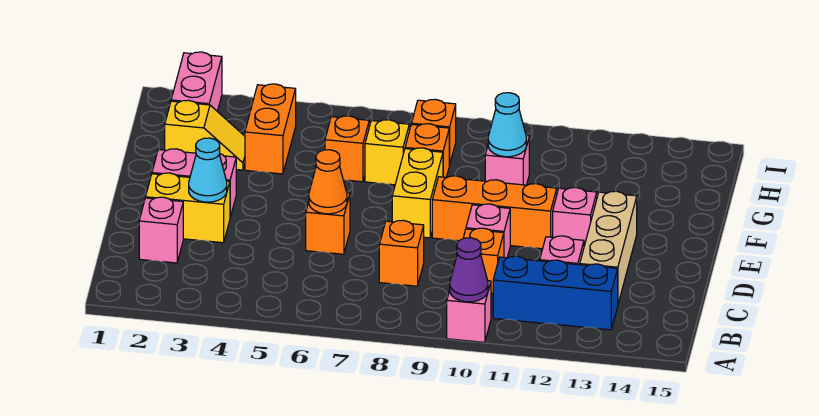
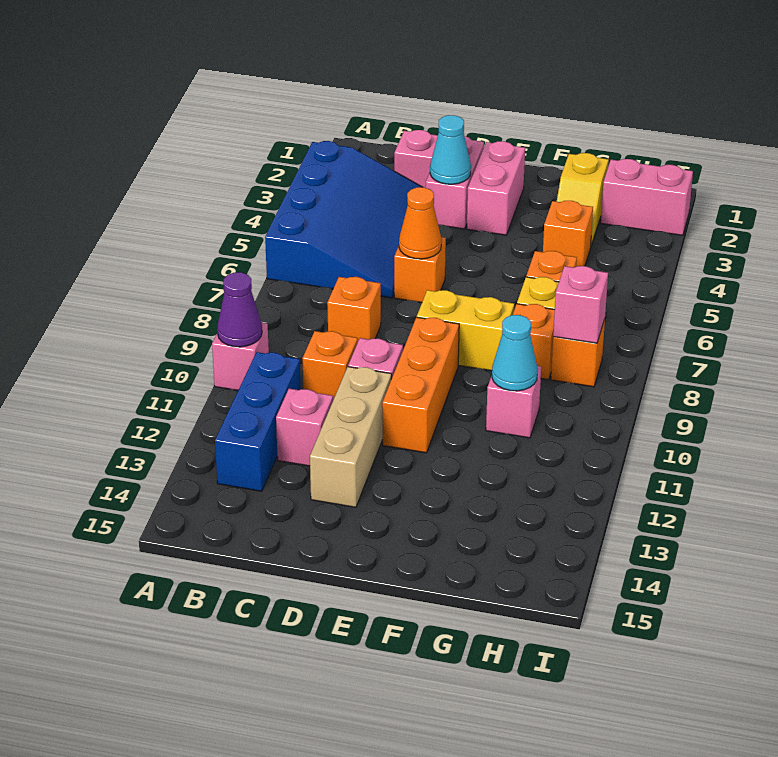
none -> blue 3x4 slope [265,141,422,298]
tan 1x3 brick [580,191,637,303] -> tan 1x3 brick turned to [310,367,391,507]
yellow 1x2 brick [146,173,230,243] -> pink 1x2 brick [426,136,484,229]
pink 1x1 brick [553,188,597,246] -> pink 1x1 brick moved to [553,266,608,343]
orange 1x2 brick [245,84,296,174] -> orange 1x1 brick [543,201,593,267]

